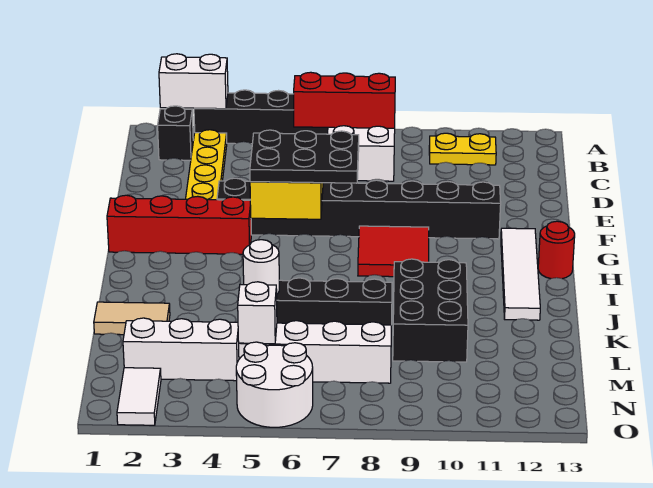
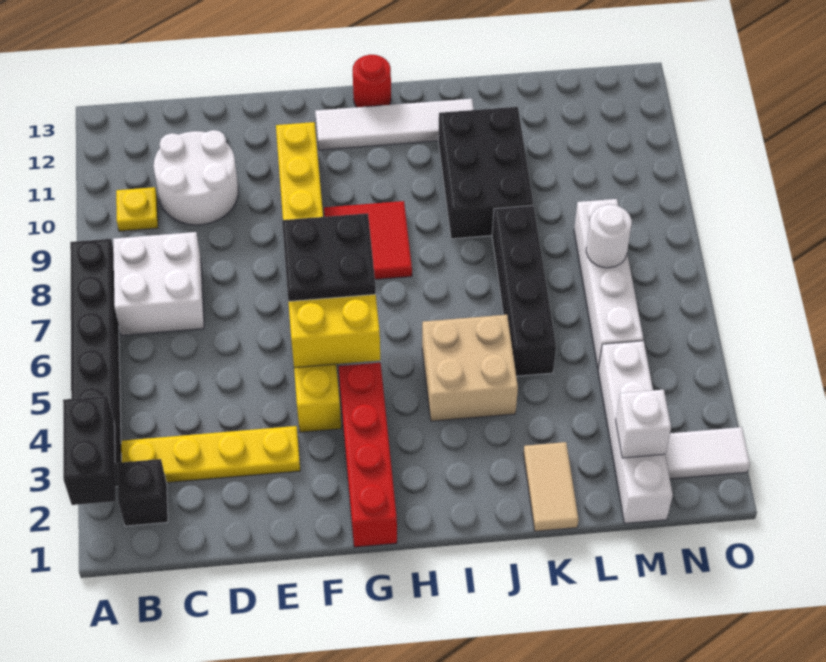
white 1x2 brick [159,54,228,109] -> black 1x2 brick [63,396,116,505]
red 1x3 brick [294,72,395,128] -> none
yellow 1x2 plate [429,133,496,165] -> yellow 1x1 plate [116,187,158,231]
black 1x8 brick [217,178,501,239] -> yellow 1x8 brick [276,122,341,432]
black 2x3 plate [250,130,359,183] -> black 2x2 plate [282,213,376,301]
none -> tan 2x2 brick [422,315,518,421]
black 2x3 brick [393,259,468,362] -> black 2x3 brick turned to [438,107,533,239]
white 1x1 round brick [243,240,279,294] -> white 1x1 round brick moved to [586,205,632,268]
white 1x3 brick [123,318,239,381] -> white 1x4 brick [598,341,673,523]
white 1x1 brick [238,282,277,344] -> white 1x1 brick moved to [616,390,671,458]
white 2x2 round brick [236,342,313,427] -> white 2x2 round brick moved to [154,130,238,225]

